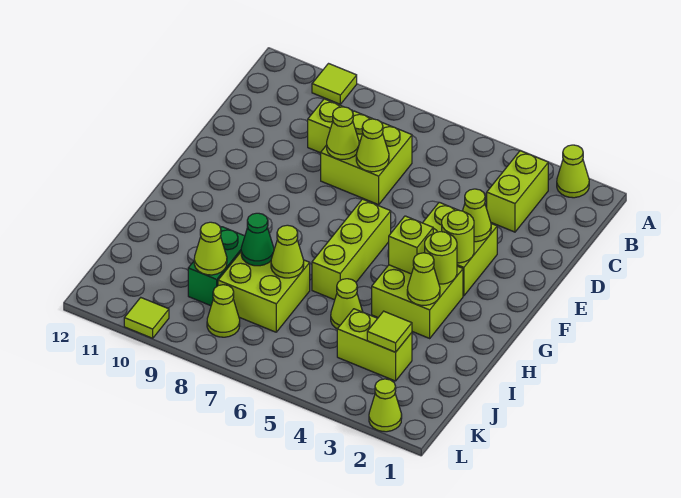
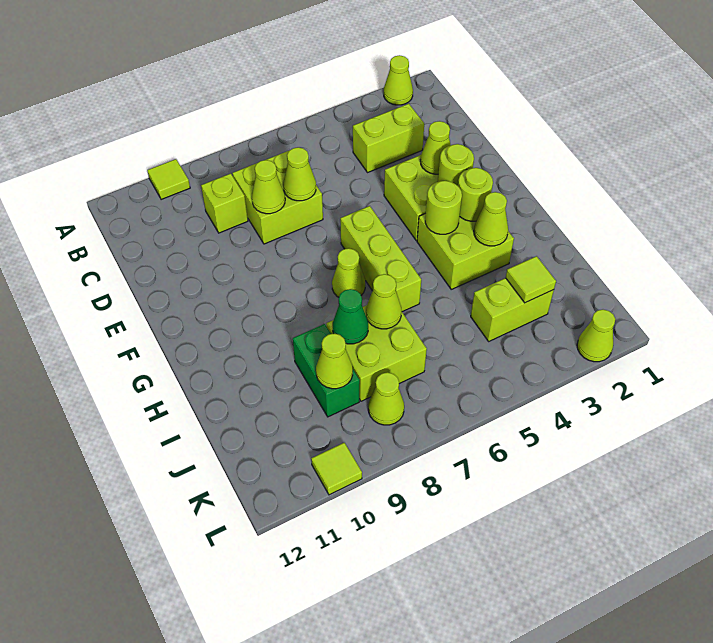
lime 1x2 brick [487,151,548,232] -> lime 1x2 brick turned to [353,104,424,173]
lime 1x1 brick [389,216,433,274] -> lime 1x1 round brick [425,181,462,234]
lime 1x1 cone [331,279,363,329] -> lime 1x1 cone moved to [332,248,365,297]

